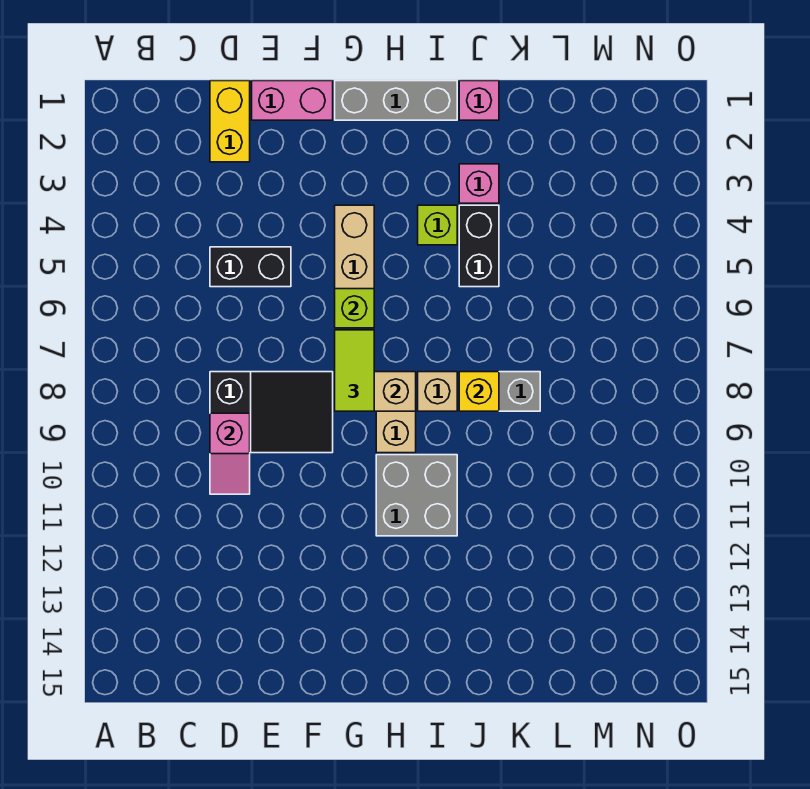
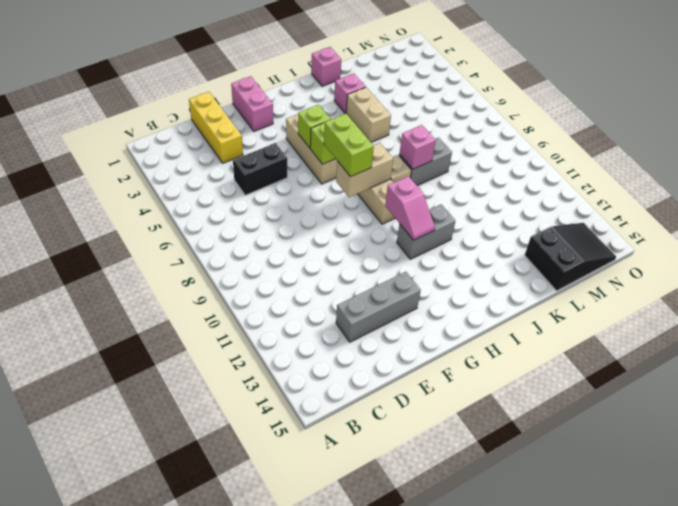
yellow 1x2 brick [210,81,250,162] -> yellow 1x3 brick [189,92,243,163]
black 2x3 slope [210,372,333,453] -> black 2x3 slope moved to [525,223,616,291]
pink 1x2 slope [210,413,250,494] -> pink 1x2 slope moved to [385,176,435,240]
pink 1x2 brick [252,81,333,120] -> pink 1x2 brick turned to [231,76,273,131]
grey 1x3 brick [335,81,457,120] -> grey 1x3 brick moved to [336,272,421,342]
lime 1x2 tile [335,330,374,411] -> lime 1x2 brick [324,114,374,177]
grey 2x2 brick [376,455,457,536] -> grey 1x2 brick [397,204,455,259]
lime 1x1 brick [418,205,457,245] -> lime 1x1 brick moved to [298,105,331,148]
black 1x2 brick [459,205,499,287] -> tan 1x2 brick [346,87,391,142]
yellow 1x1 brick [459,372,499,411] -> pink 1x1 brick [399,125,436,169]

